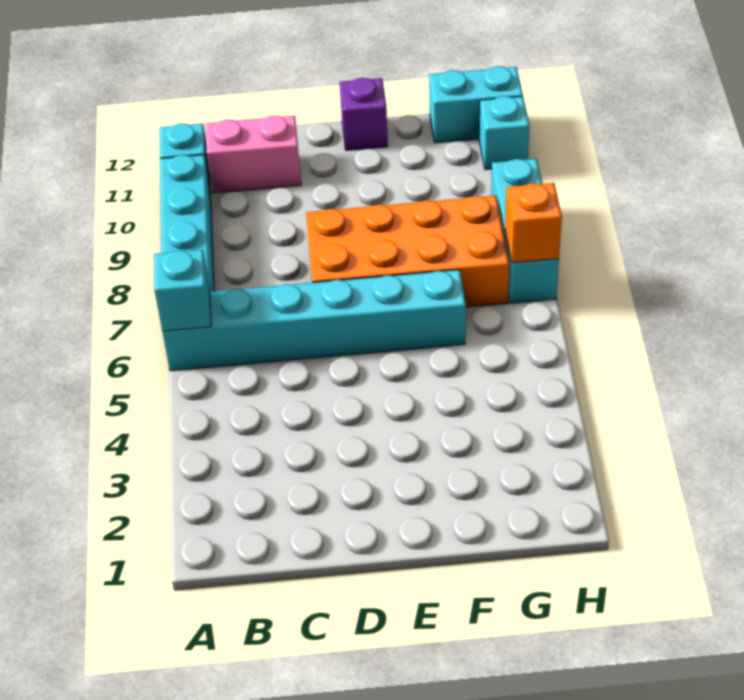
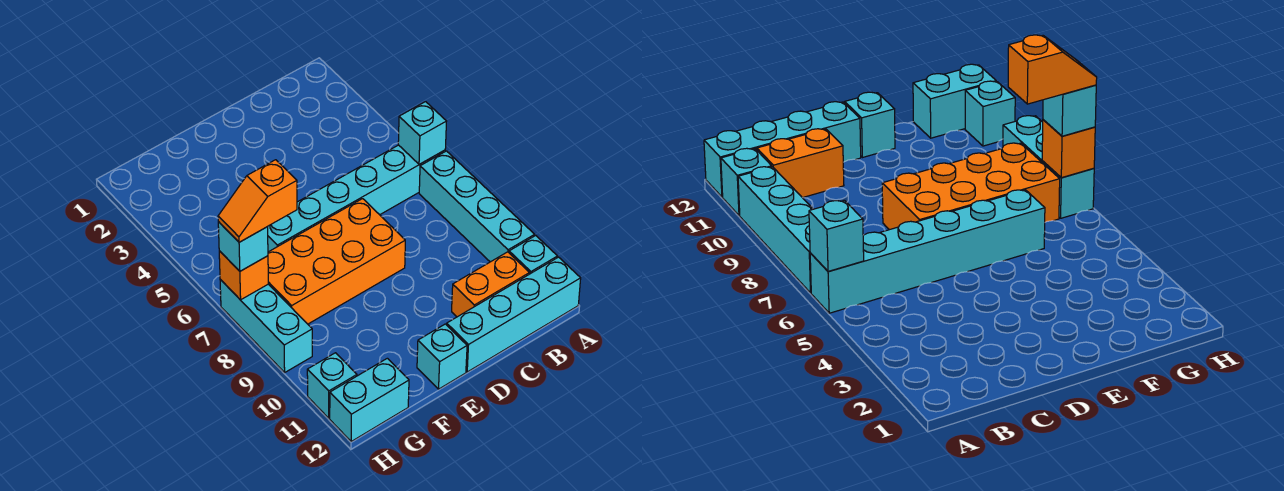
none -> cyan 1x4 brick [447,257,581,372]
pink 1x2 brick [206,116,301,193] -> orange 1x2 brick [452,252,529,317]
purple 1x1 brick [340,78,388,150] -> cyan 1x1 brick [417,324,467,389]
none -> orange 1x2 slope [218,160,297,242]
none -> cyan 1x1 brick [218,222,268,271]

